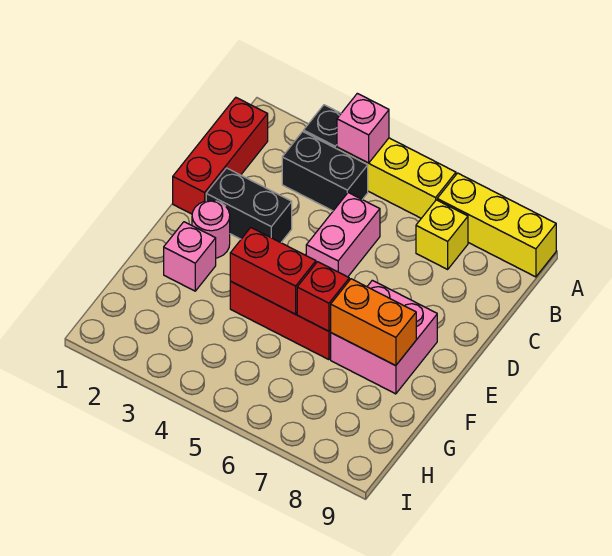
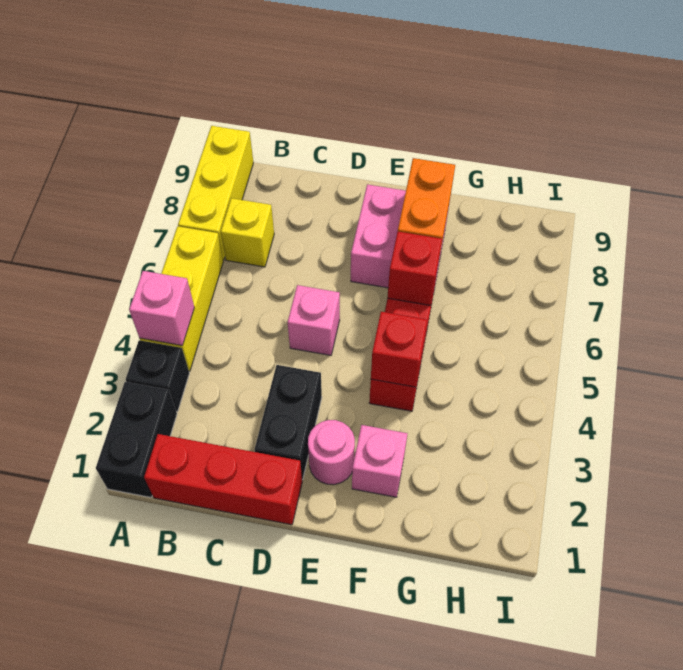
black 1x2 brick [282,132,368,211] -> black 1x2 brick moved to [96,382,177,497]
pink 1x2 brick [306,193,380,277] -> pink 1x1 brick [287,285,340,355]
red 1x2 brick [230,228,316,314] -> red 1x1 brick [371,312,427,387]

